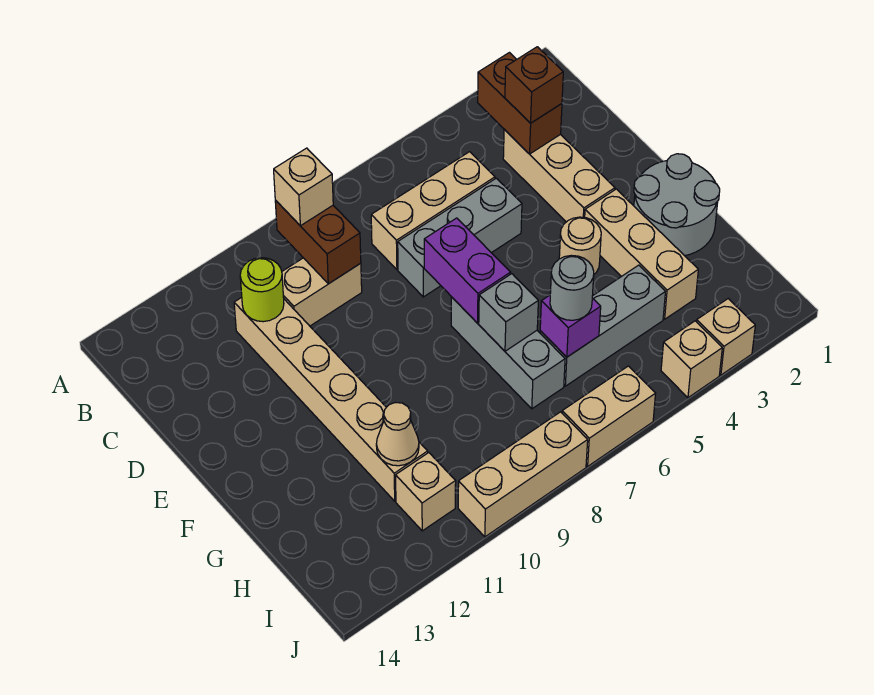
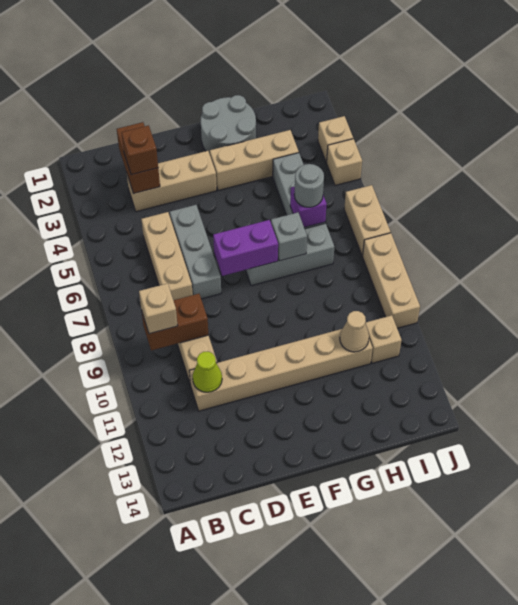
brown 1x2 brick [478,53,562,154] -> brown 1x2 brick turned to [117,122,160,194]
lime 1x1 round brick [240,258,284,322] -> lime 1x1 cone [193,352,222,392]
tan 1x1 round brick [559,217,601,274] -> none

